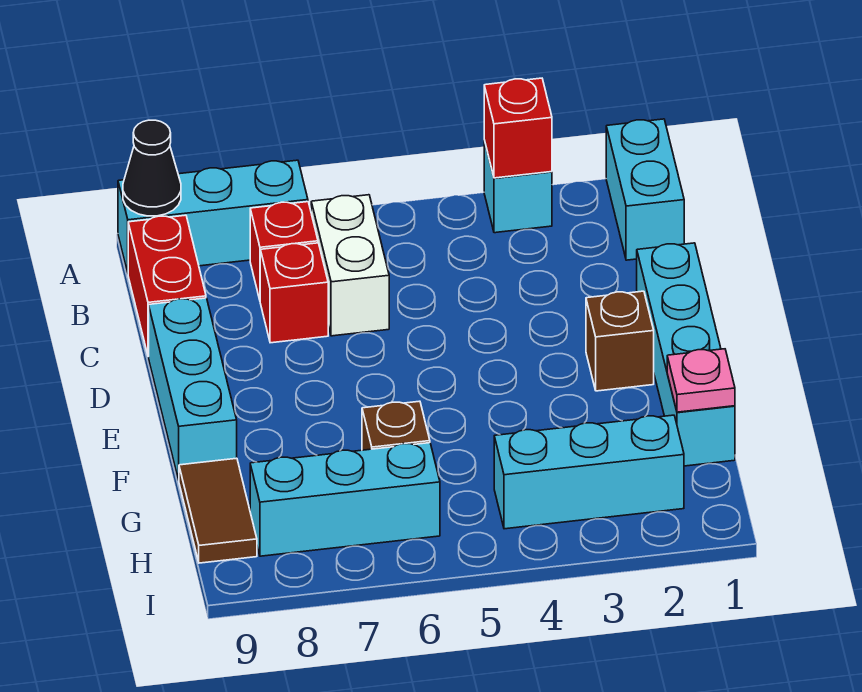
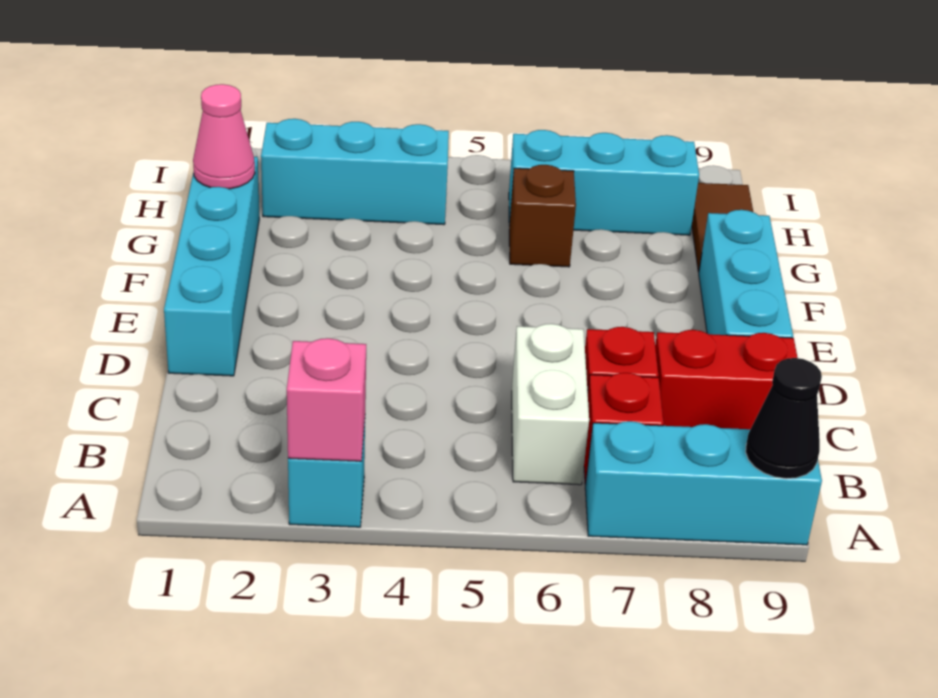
cyan 1x2 brick [606,119,684,260] -> none
red 1x1 brick [484,78,552,178] -> pink 1x1 brick [287,338,366,461]
red 1x2 brick [128,215,206,357] -> red 1x2 brick turned to [655,330,798,429]
brown 1x1 brick [586,291,654,391] -> none
pink 1x1 plate [667,349,735,412] -> pink 1x1 cone [193,84,255,189]

